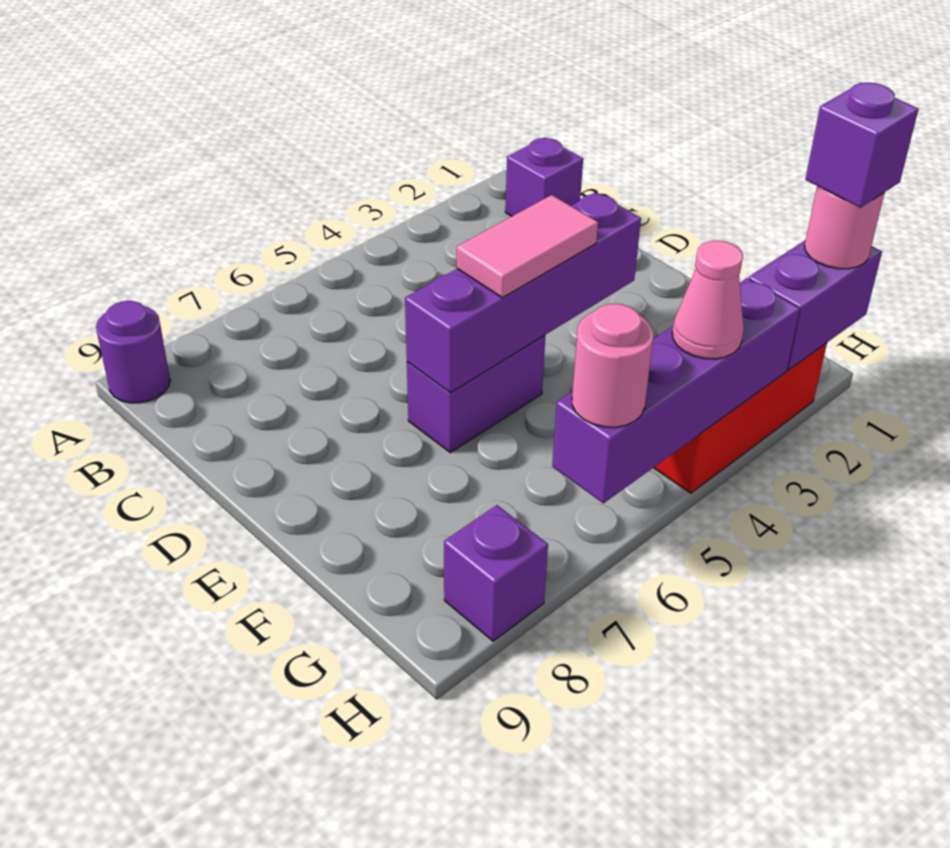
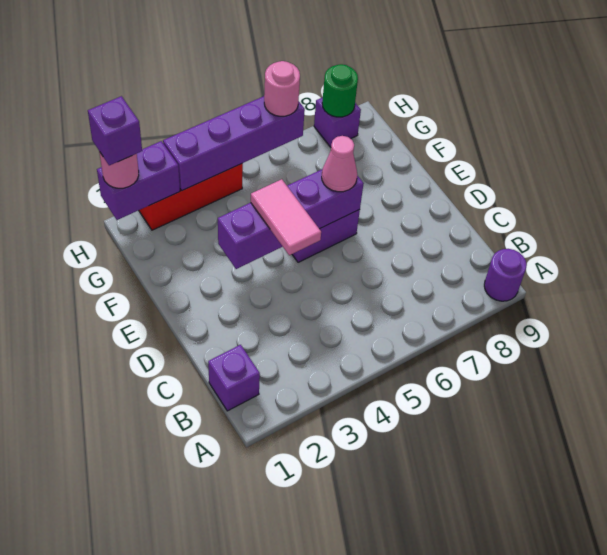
pink 1x2 tile [457,195,598,298] -> pink 1x2 tile turned to [251,179,321,255]
pink 1x1 cone [672,241,744,359] -> pink 1x1 cone moved to [322,136,357,192]
none -> green 1x1 round brick [322,64,358,117]

